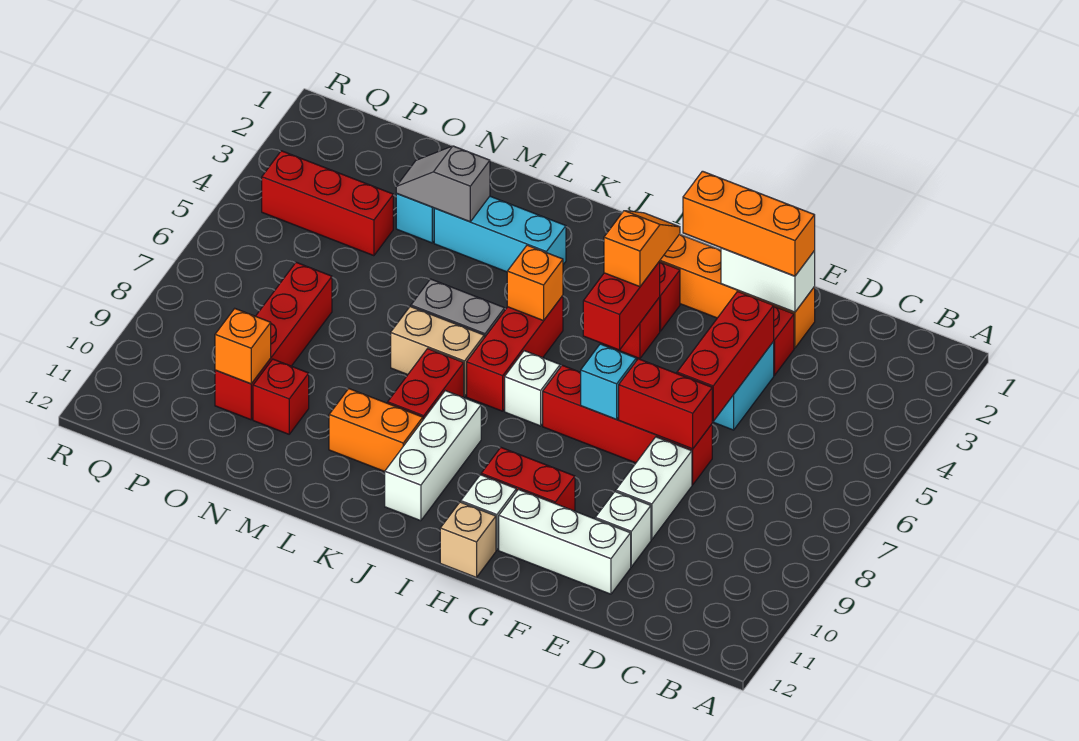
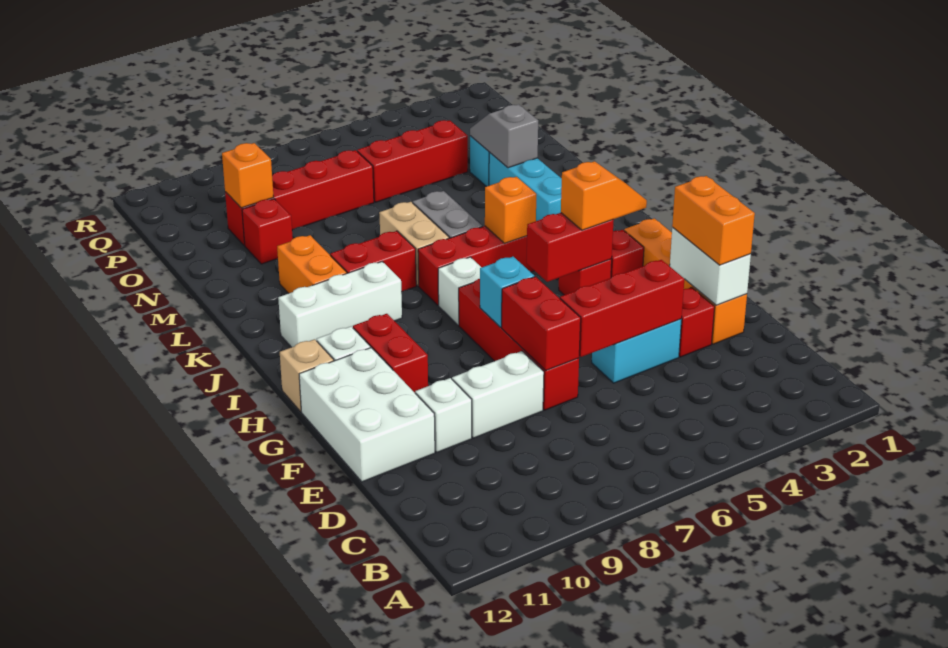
orange 1x3 brick [683,171,815,276] -> orange 1x2 brick [672,176,755,265]
white 1x3 brick [499,489,631,594] -> white 2x3 brick [299,348,435,482]
red 1x3 brick [262,151,393,256] -> red 1x3 brick turned to [357,120,468,202]

